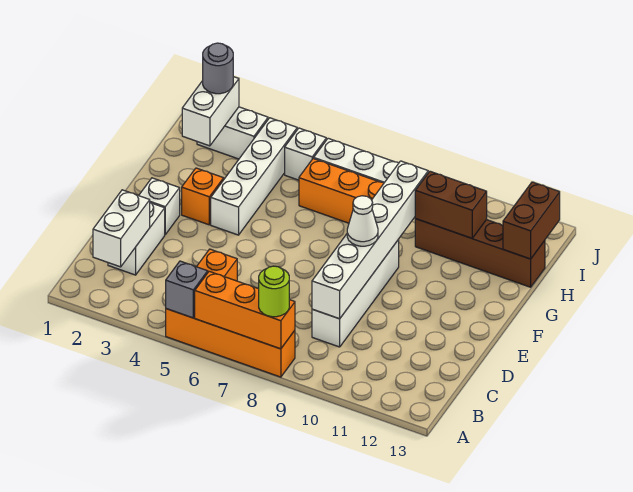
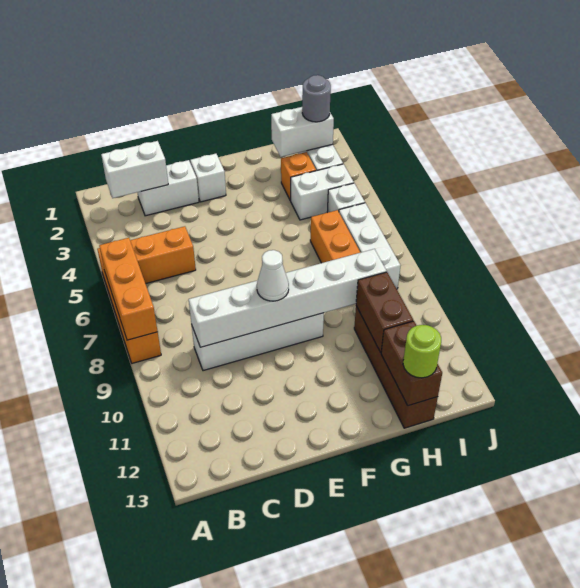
grey 1x1 brick [166,261,208,318] -> none
lime 1x1 round brick [259,266,289,317] -> lime 1x1 round brick moved to [403,325,441,378]
orange 1x1 brick [182,168,224,225] -> orange 1x1 brick moved to [281,152,316,200]
white 1x4 brick [211,118,297,235] -> white 1x2 brick [290,164,354,220]
brown 1x2 brick [503,182,560,259] -> brown 1x2 brick turned to [381,321,442,406]

